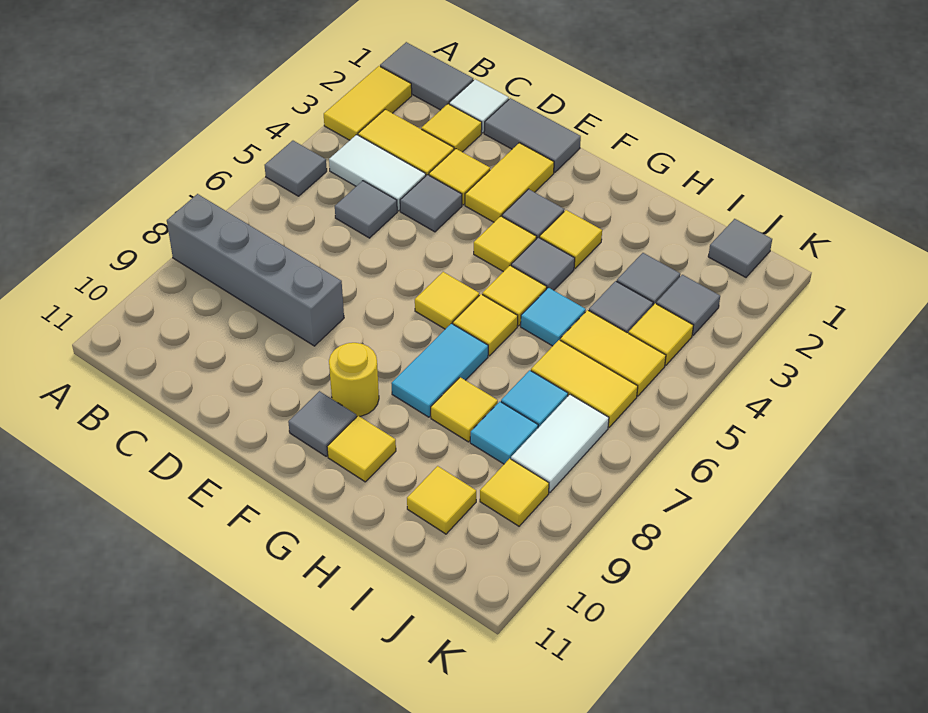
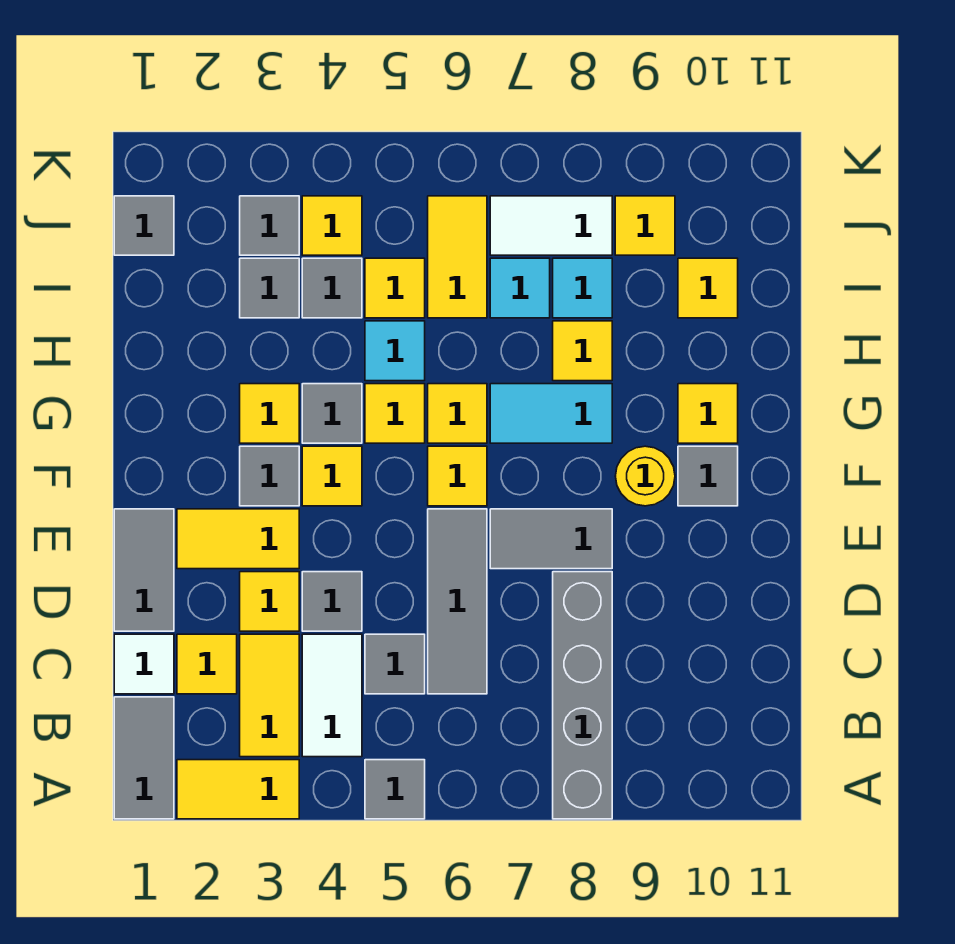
none -> grey 1x3 tile [428,509,487,694]
none -> grey 1x2 tile [490,509,612,569]
yellow 1x2 tile [560,310,666,396] -> yellow 1x1 tile [365,258,425,318]

